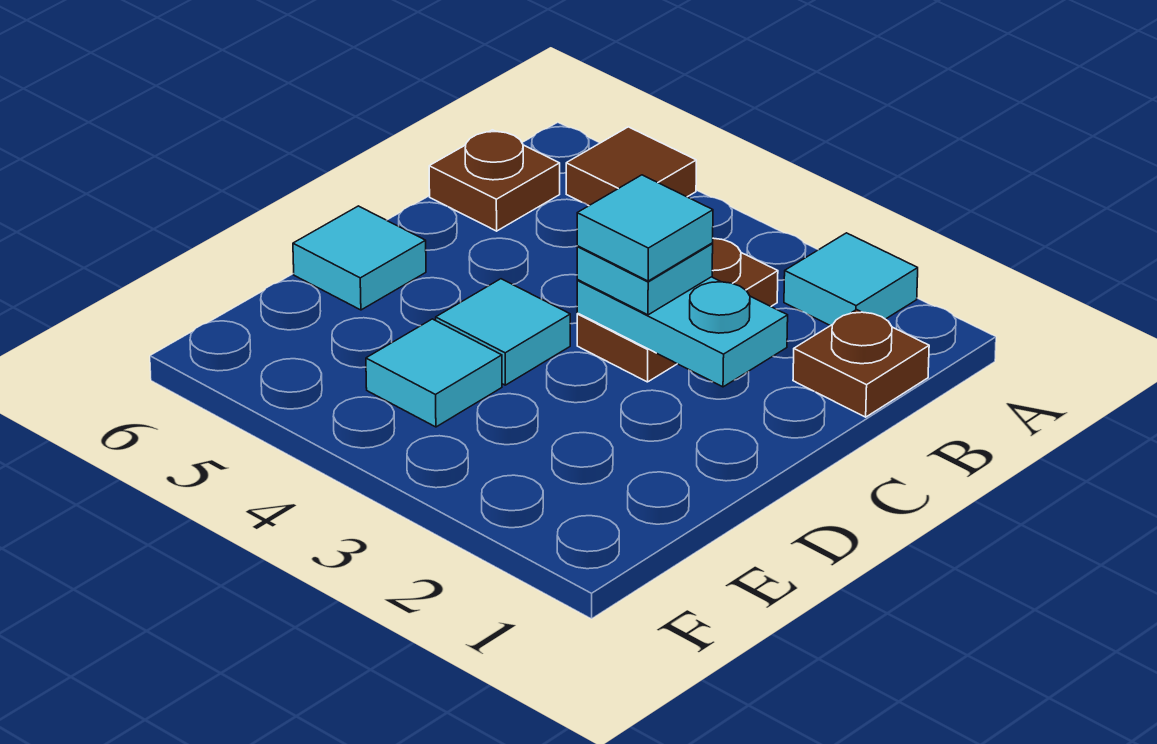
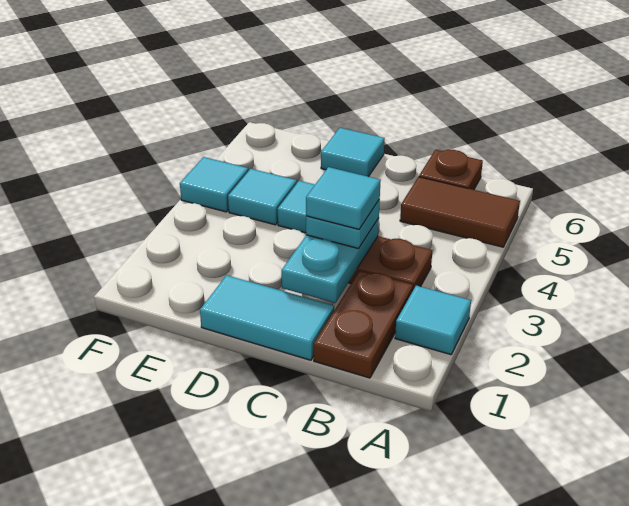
brown 1x1 tile [566,127,696,206] -> brown 1x2 tile [400,177,520,247]
brown 1x1 plate [793,310,929,417] -> brown 1x2 plate [314,270,413,378]
none -> cyan 1x2 tile [200,275,334,360]
none -> cyan 1x1 tile [180,157,248,212]

